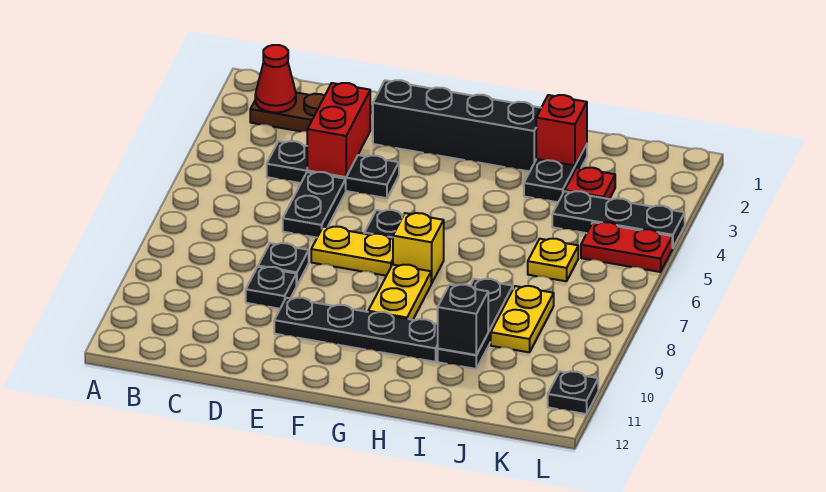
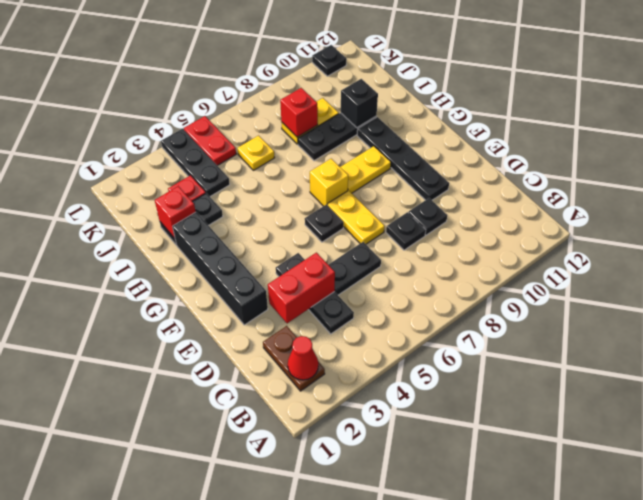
none -> red 1x1 brick [280,88,318,137]

